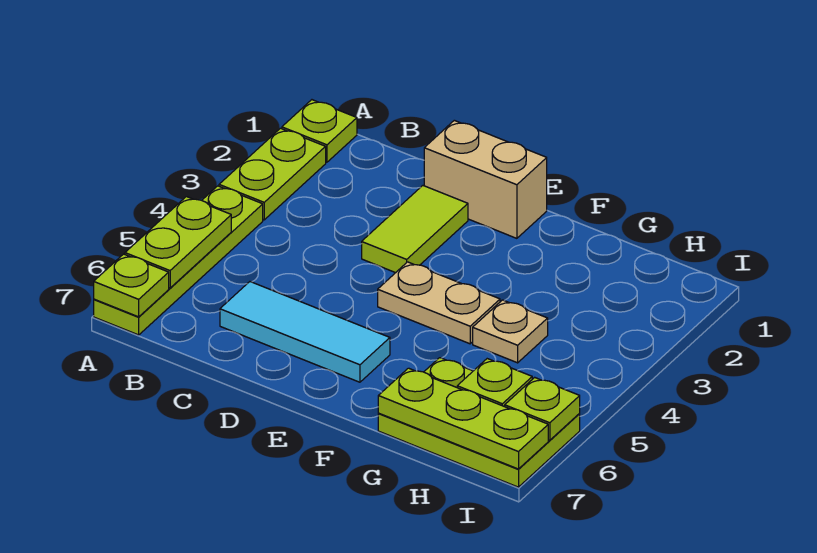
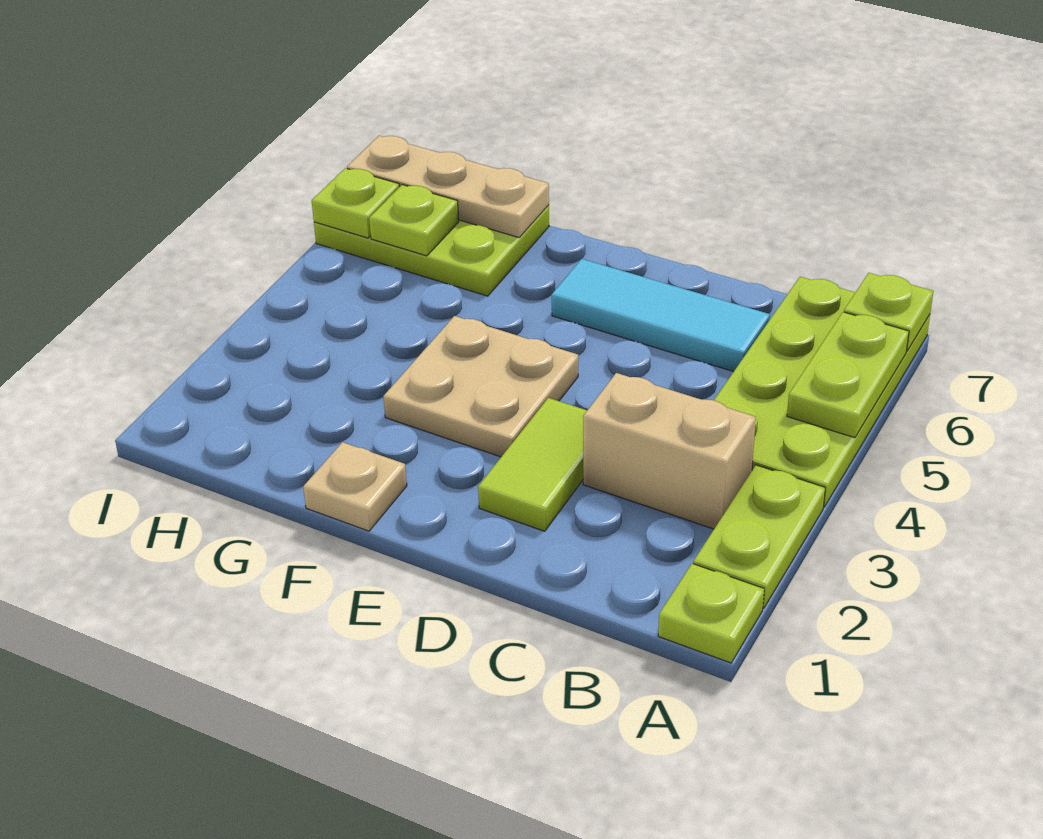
lime 1x4 plate [94,186,263,335] -> lime 2x4 plate [714,277,930,507]
tan 1x2 brick [424,120,547,238] -> tan 1x2 brick moved to [583,373,756,529]
tan 1x2 plate [378,262,500,344] -> tan 2x2 plate [383,316,578,457]
tan 1x1 plate [473,300,548,363] -> tan 1x1 plate moved to [303,442,407,531]
lime 1x3 plate [378,368,548,469] -> tan 1x3 plate [347,136,549,237]

